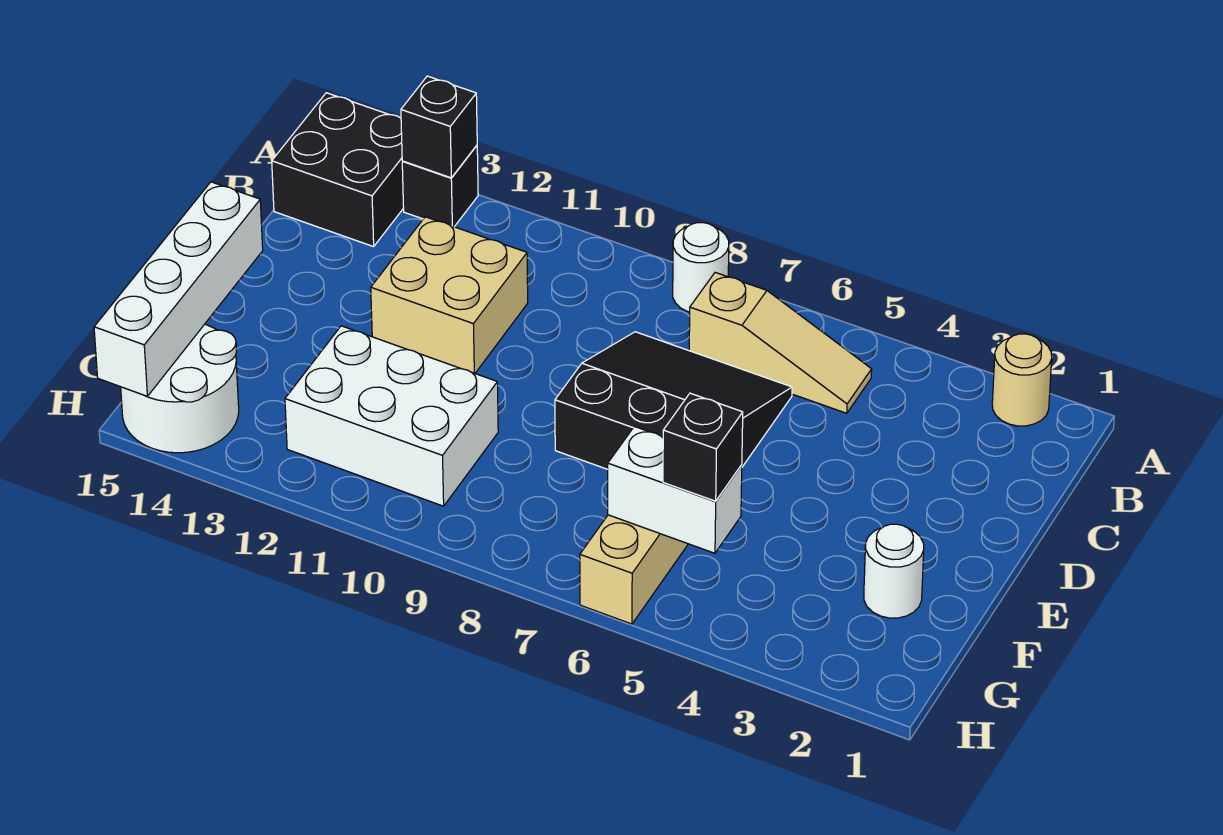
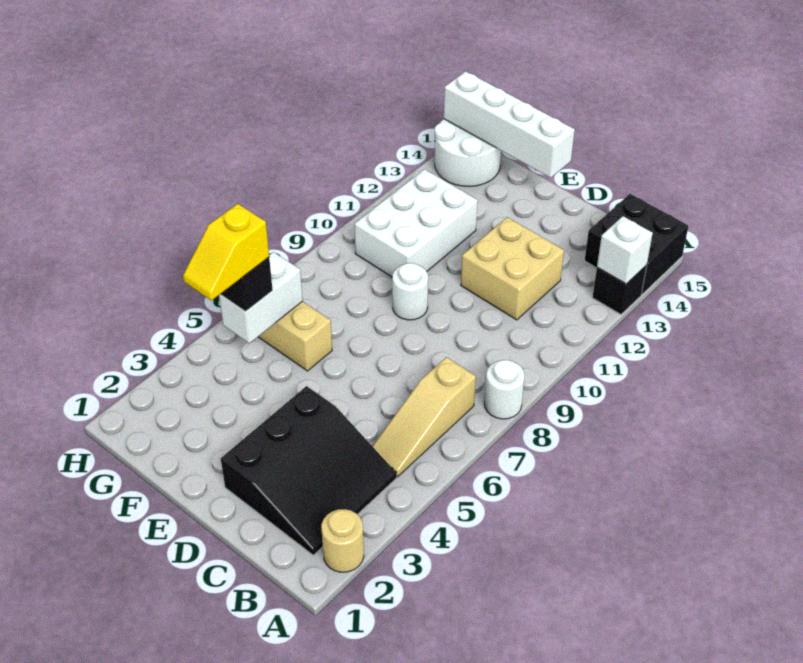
black 1x1 brick [401,76,477,178] -> white 1x1 brick [597,216,653,284]
black 3x3 slope [555,332,792,469] -> black 3x3 slope moved to [221,386,397,555]
white 1x1 round brick [864,524,924,618] -> white 1x1 round brick moved to [392,263,428,320]
none -> yellow 1x2 slope [183,204,269,301]

